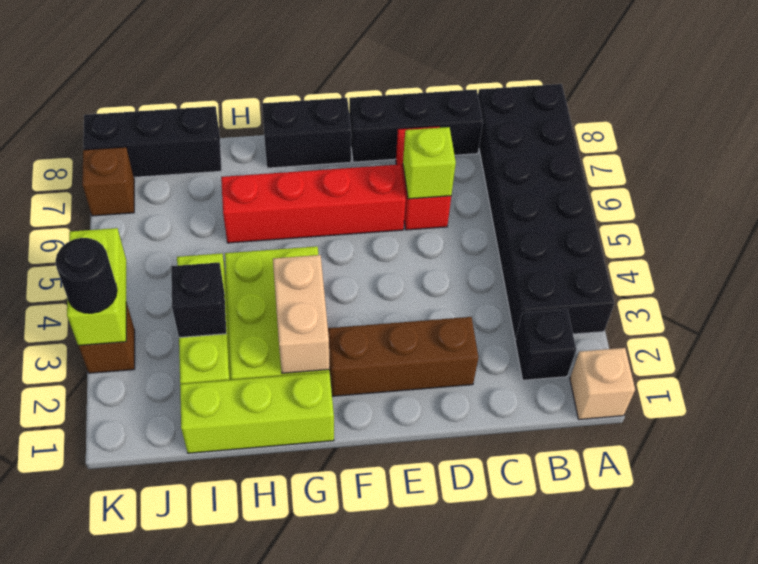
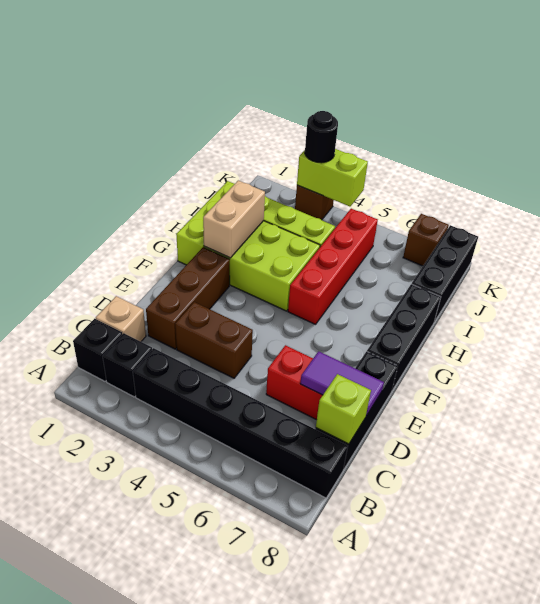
tan 1x1 brick [570,348,635,420] -> tan 1x1 brick moved to [96,296,146,342]
black 2x6 brick [478,84,614,339] -> black 1x6 brick [133,348,348,498]
none -> brown 1x2 brick [175,302,253,378]
lime 1x1 brick [403,127,456,199] -> lime 1x1 brick moved to [316,374,371,444]
none -> purple 1x2 tile [300,351,384,416]
red 1x4 brick [221,164,406,243] -> red 1x4 brick moved to [288,209,378,324]
black 1x2 brick [262,98,351,168] -> black 1x3 brick [367,284,441,390]
tan 1x2 brick [273,255,330,373] -> tan 1x2 brick turned to [203,180,265,258]
black 1x1 brick [171,263,226,338] -> black 1x1 brick moved to [73,319,122,381]

